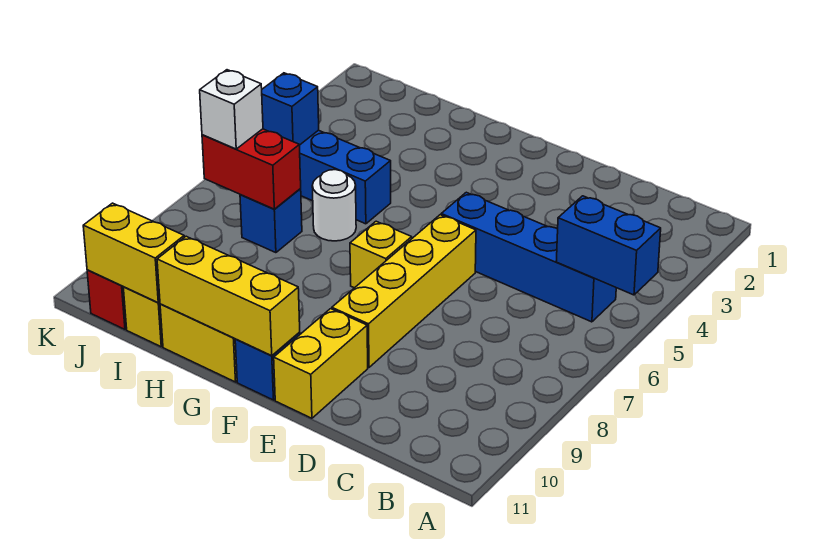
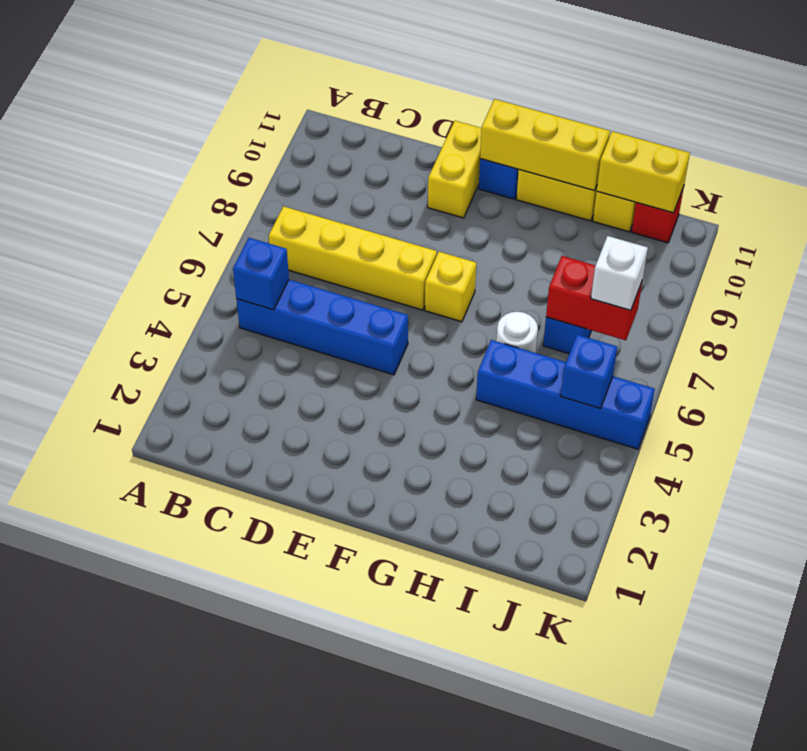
blue 1x2 brick [556,196,661,295] -> blue 1x1 brick [233,238,289,310]
yellow 1x4 brick [332,215,476,367] -> yellow 1x4 brick turned to [269,206,437,310]

